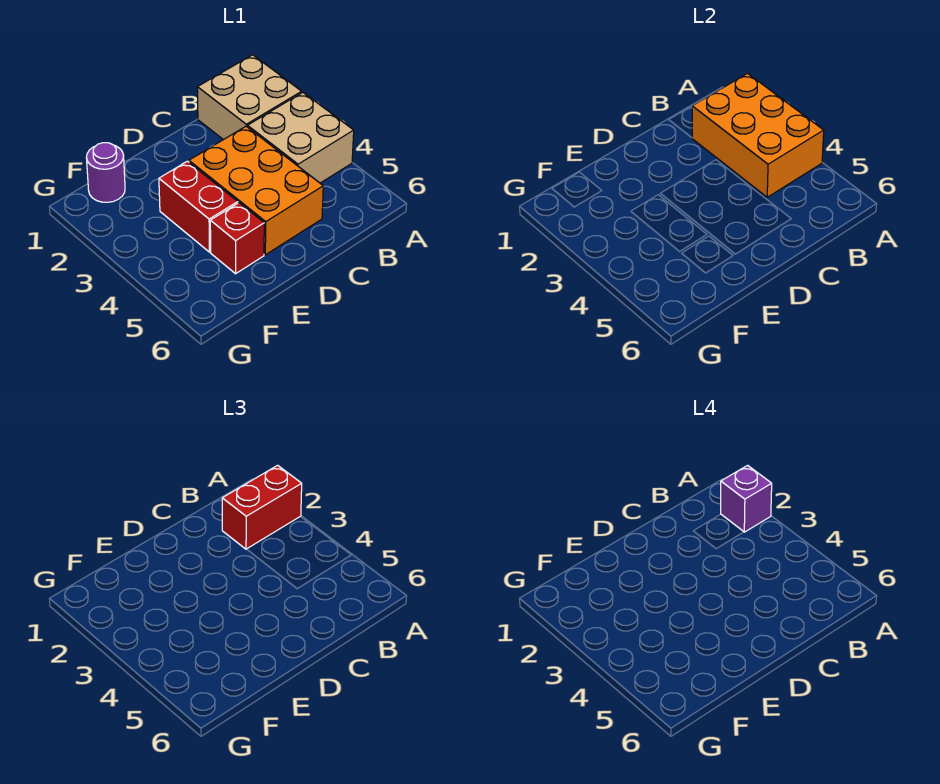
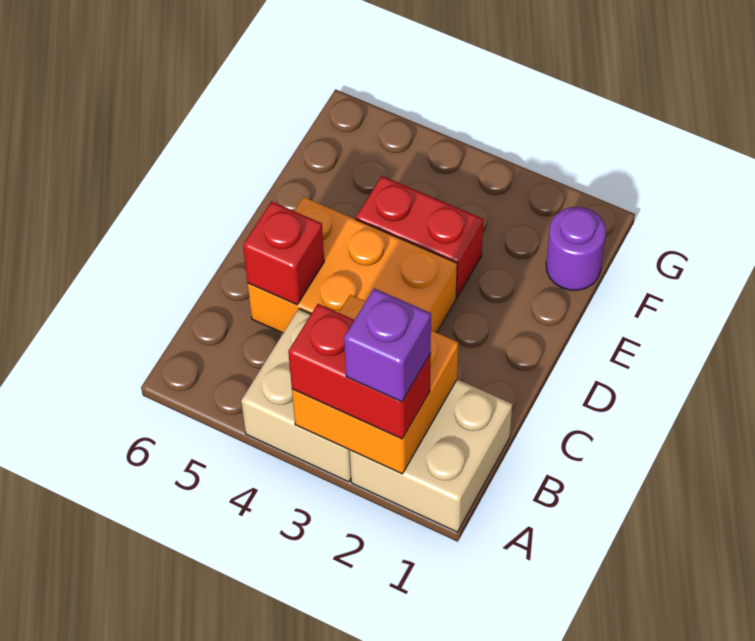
orange 2x3 brick [692,73,824,197] -> orange 2x2 brick [292,295,458,474]
red 1x2 brick [222,465,302,549] -> red 1x2 brick turned to [288,304,431,439]
red 1x1 brick [210,203,264,274] -> red 1x1 brick moved to [243,201,324,305]

